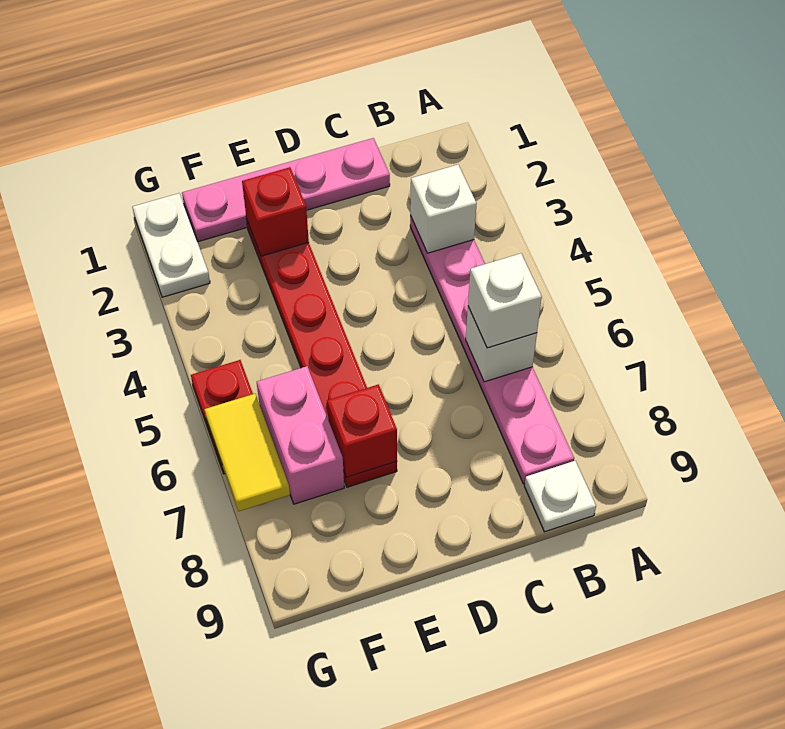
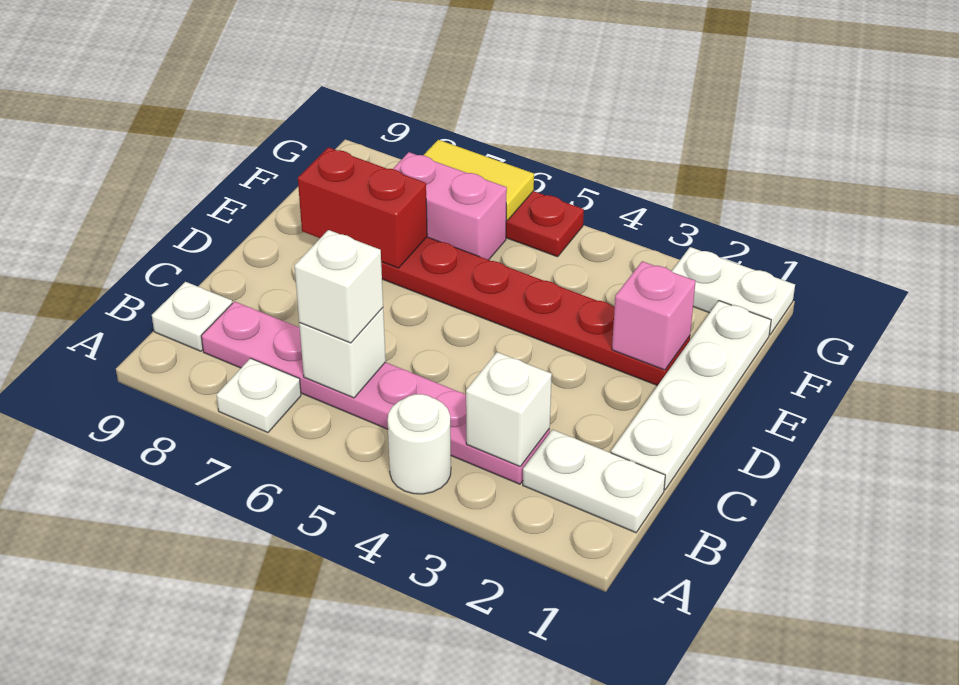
none -> white 1x1 round brick [388,394,451,494]
none -> white 1x1 plate [217,358,301,433]
none -> white 1x2 plate [523,430,665,533]
pink 1x4 plate [182,138,390,242] -> white 1x4 plate [611,301,771,490]
red 1x1 brick [242,167,309,256] -> pink 1x1 brick [612,261,696,370]
red 1x1 brick [327,384,397,477] -> red 1x2 brick [298,147,427,268]

